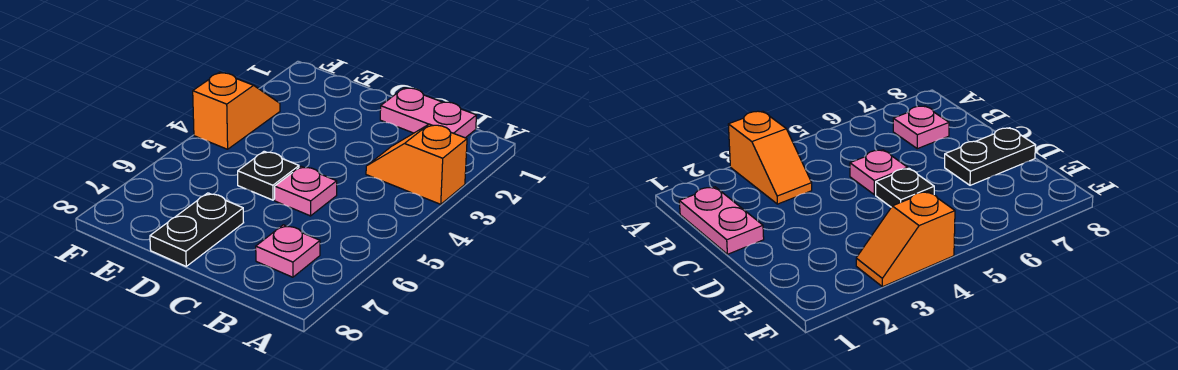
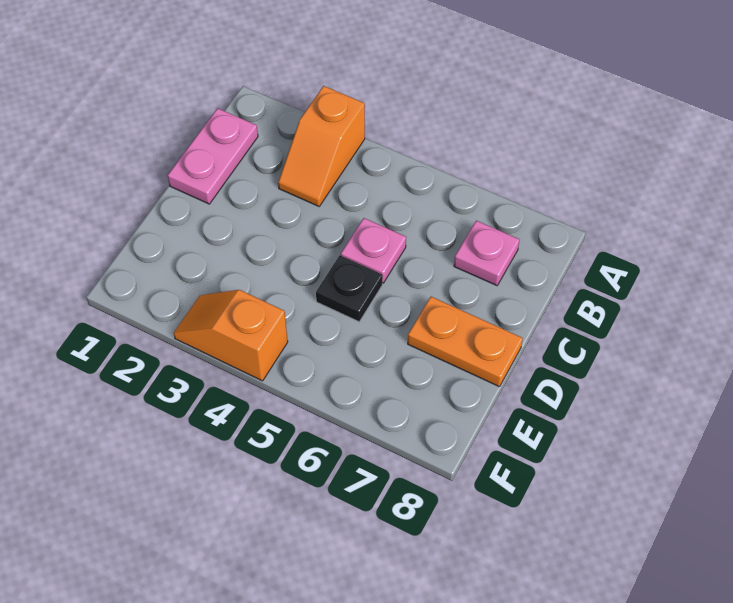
black 1x2 plate [150,193,244,266] -> orange 1x2 plate [408,297,523,387]

